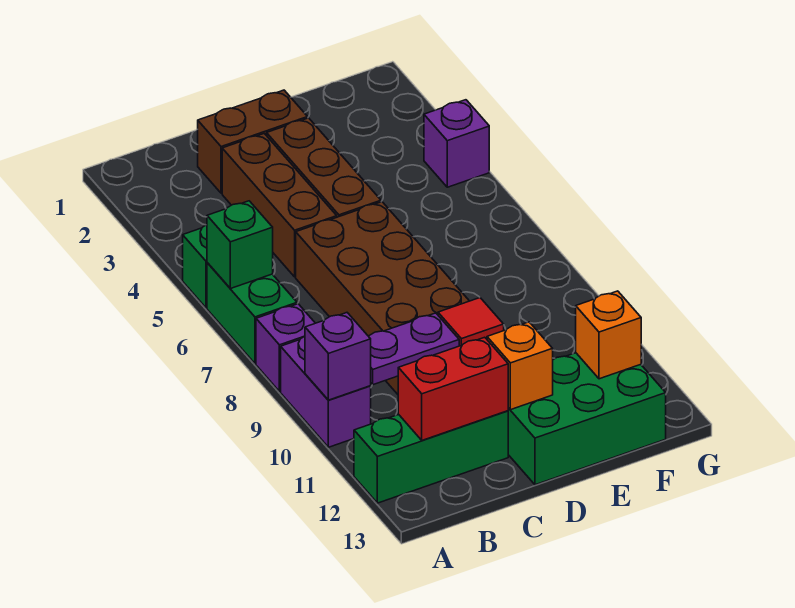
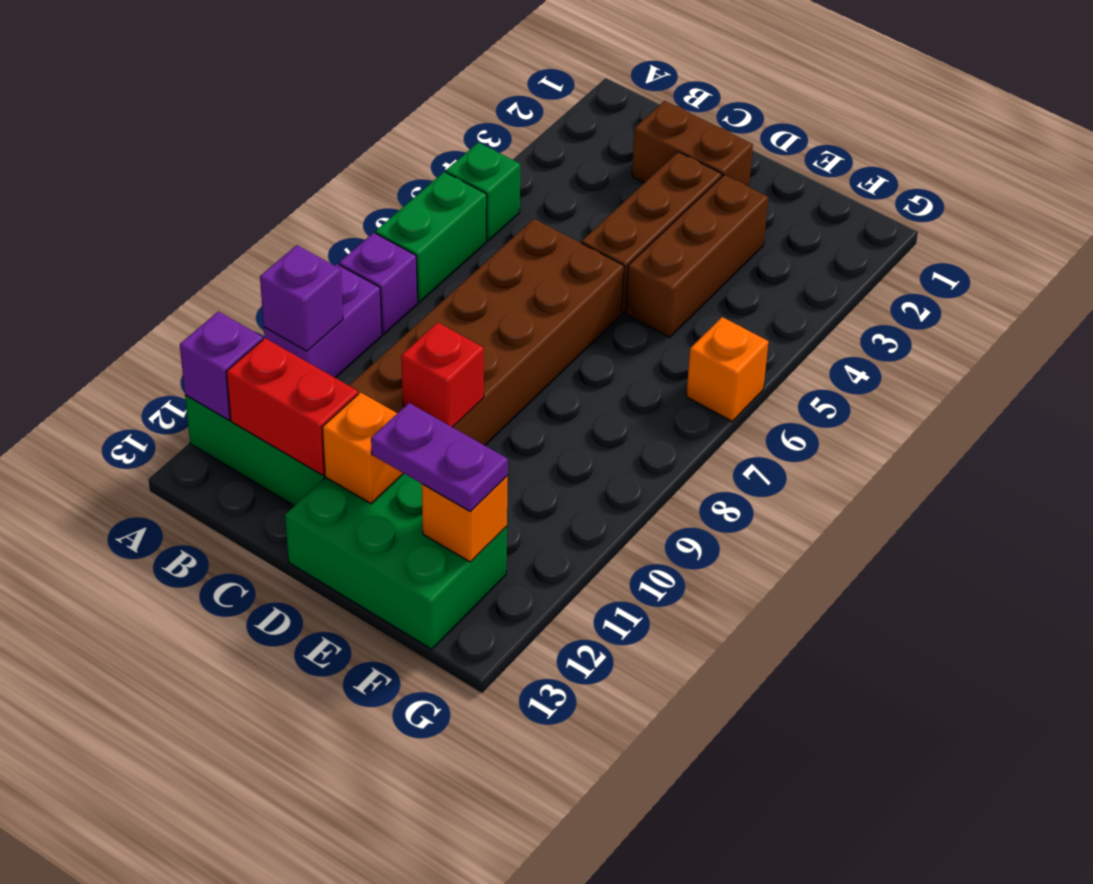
green 1x1 brick [207,201,273,289] -> none
purple 1x2 plate [369,313,459,385] -> purple 1x2 plate moved to [371,403,508,512]
brown 1x3 brick [222,133,337,277] -> brown 1x3 brick moved to [625,175,768,337]
red 1x1 tile [438,298,504,346] -> red 1x1 brick [401,322,484,427]
purple 1x1 brick [424,100,489,187] -> purple 1x1 brick moved to [180,312,263,420]
none -> orange 1x1 brick [686,317,768,421]

